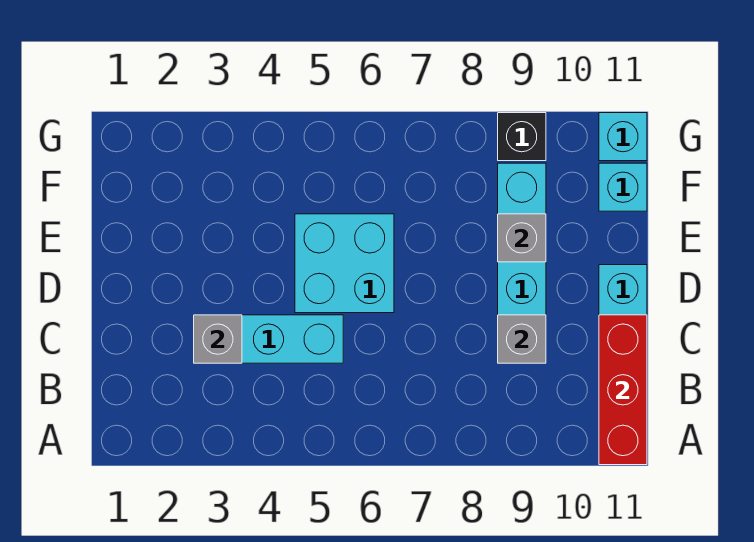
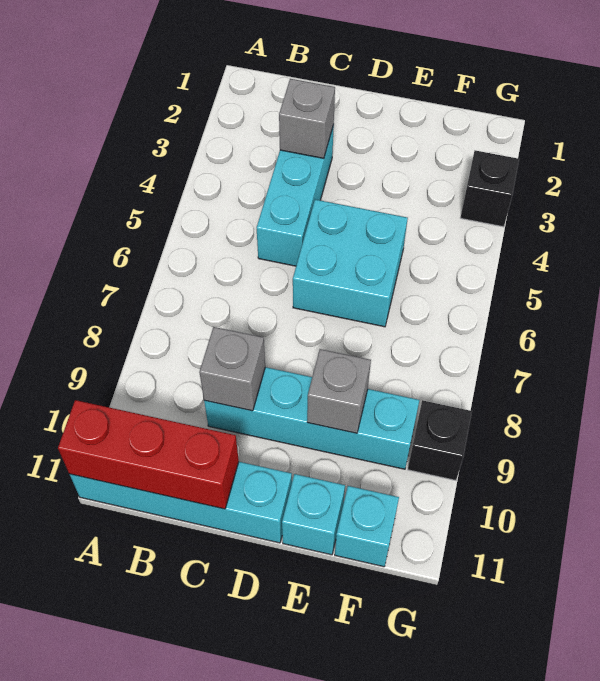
none -> black 1x1 brick [460,150,519,227]
cyan 1x1 brick [599,113,647,161] -> cyan 1x1 brick moved to [282,474,345,555]

